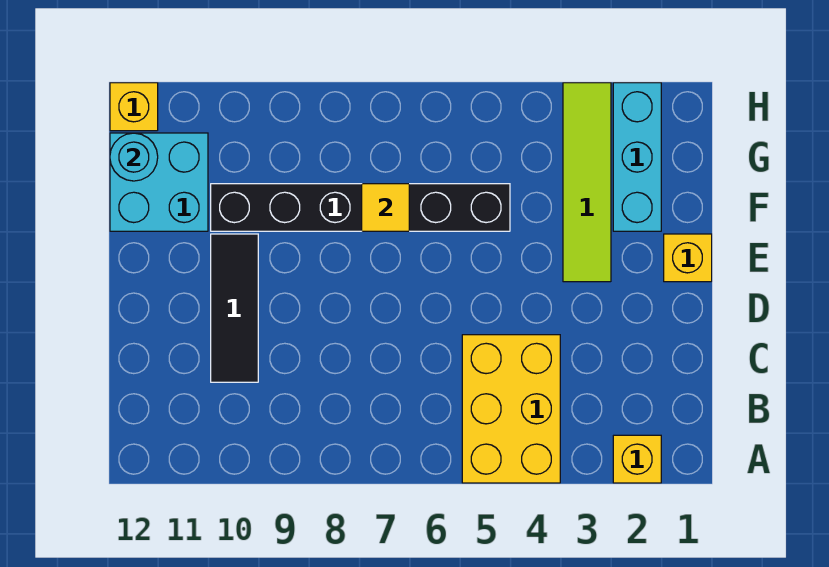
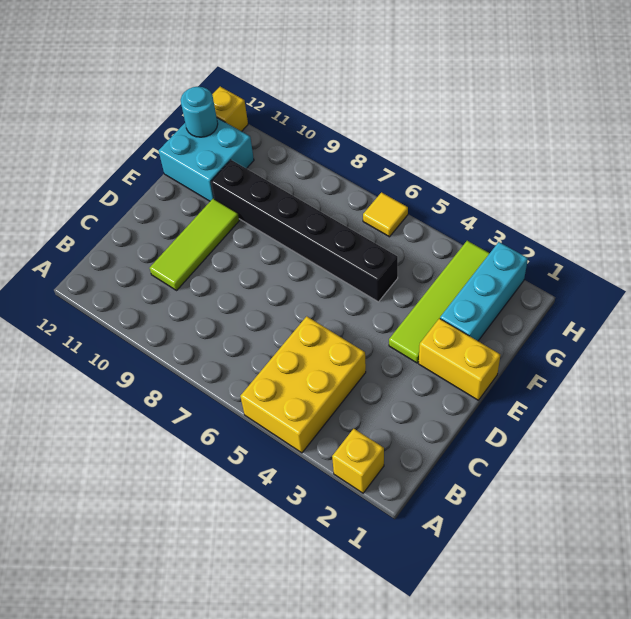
black 1x3 tile [211,234,258,382] -> lime 1x3 tile [150,199,239,290]
yellow 1x1 brick [664,234,712,282] -> yellow 1x2 brick [419,318,500,400]
yellow 1x1 tile [362,184,409,231] -> yellow 1x1 tile moved to [363,192,408,237]

